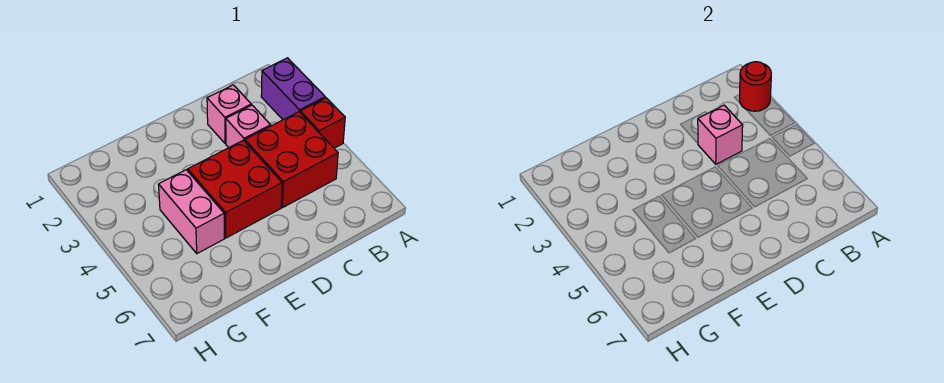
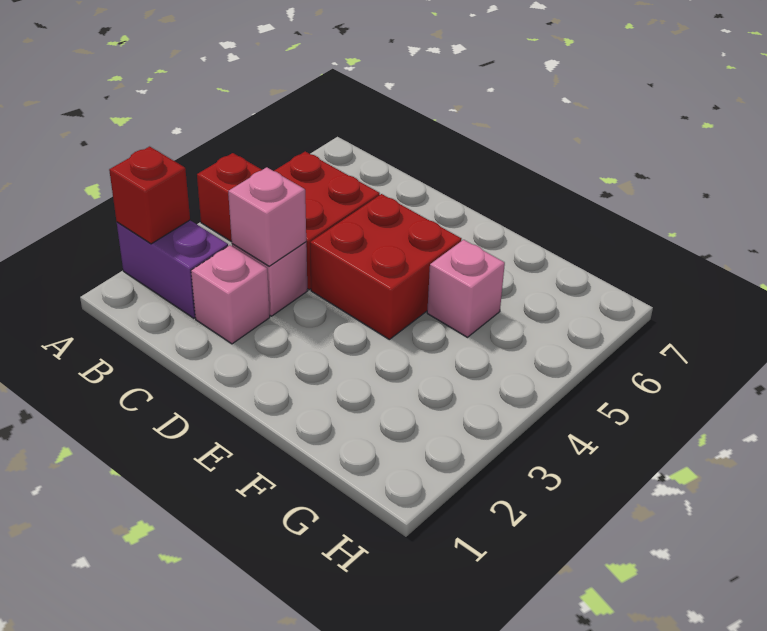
purple 1x2 brick [261,58,325,120] -> purple 1x2 brick turned to [117,220,228,318]
red 1x1 round brick [740,62,771,111] -> red 1x1 brick [109,146,190,244]
pink 1x2 brick [159,170,224,254] -> pink 1x1 brick [427,240,505,337]

